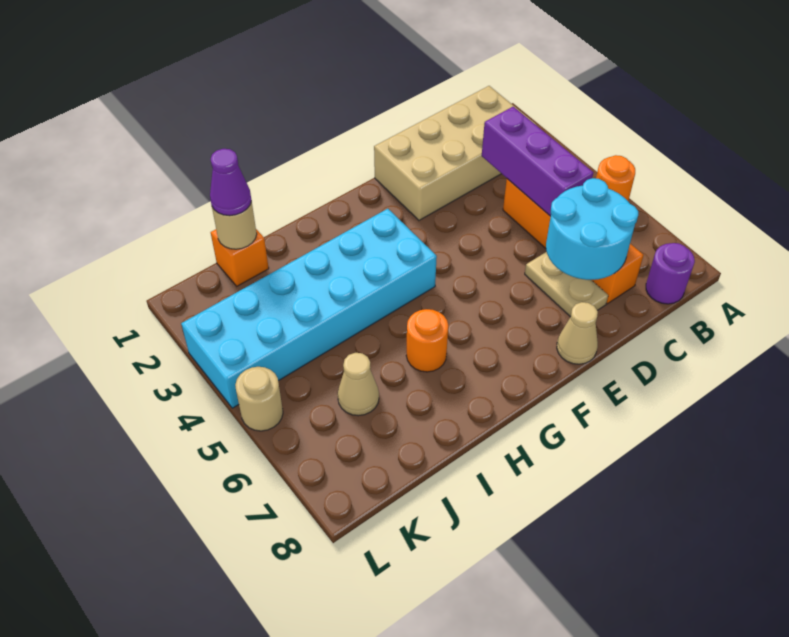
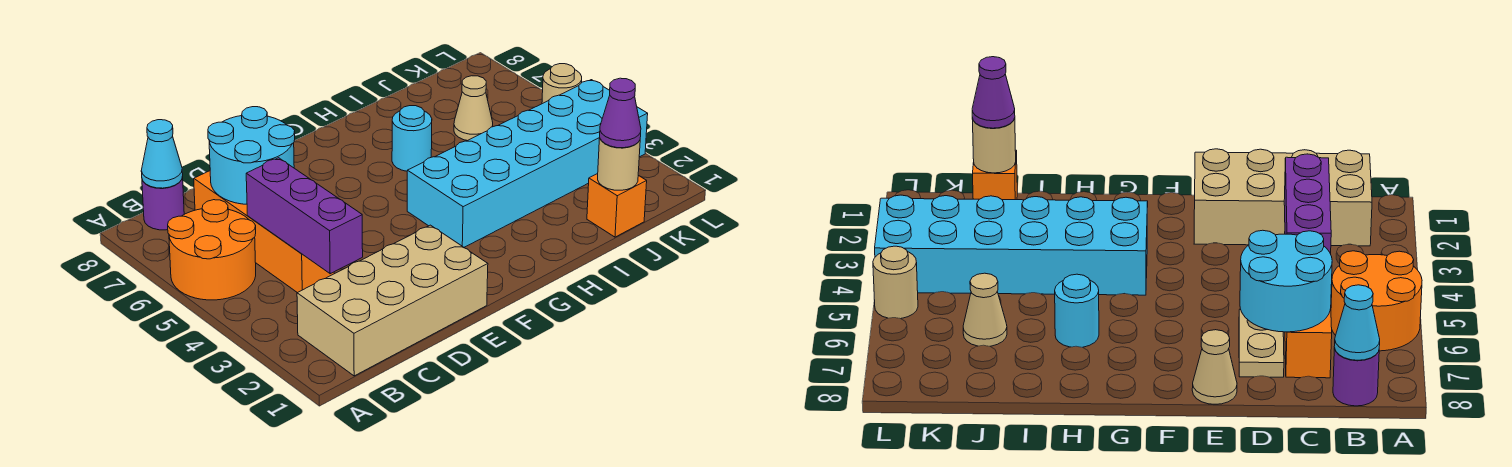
orange 1x1 round brick [596,155,635,201] -> orange 2x2 round brick [168,200,256,300]
none -> cyan 1x1 cone [141,120,183,188]
orange 1x1 round brick [406,309,448,372] -> cyan 1x1 round brick [392,106,432,171]

